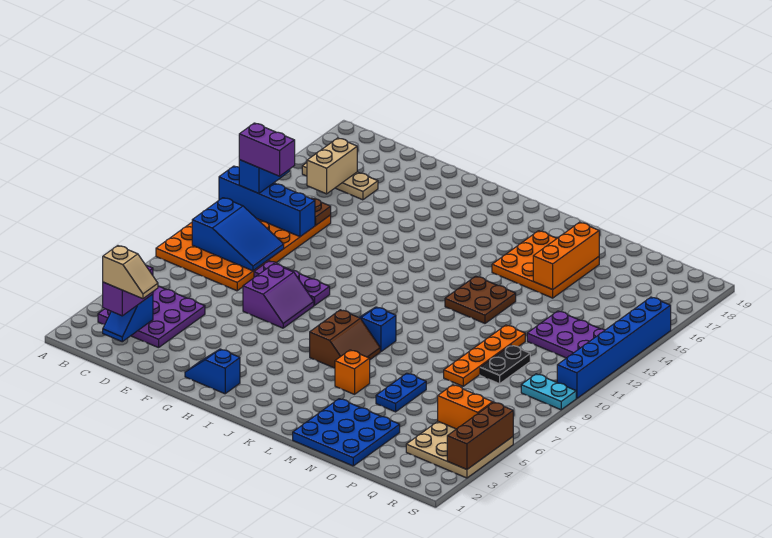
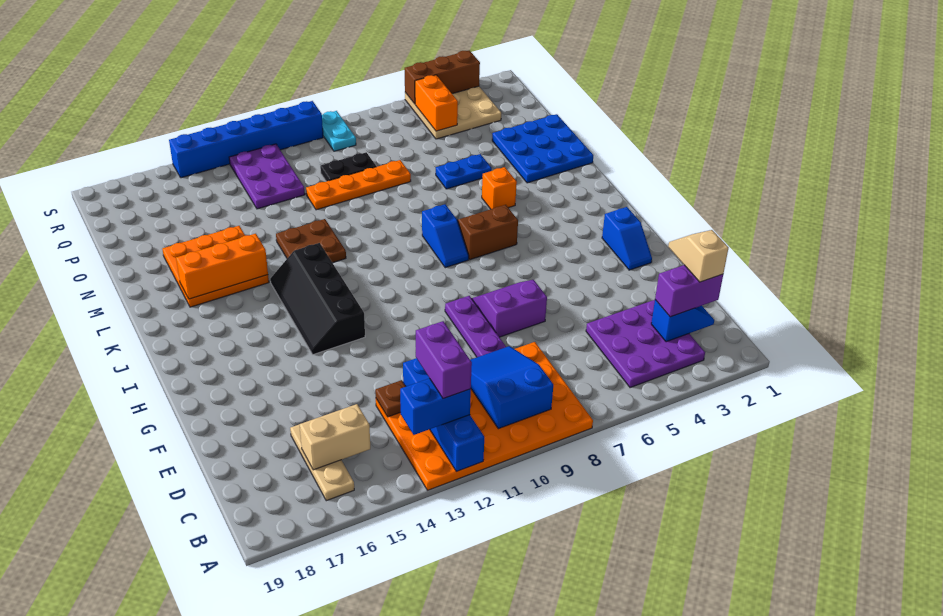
none -> black 2x4 slope [270,243,365,355]
orange 1x3 brick [533,222,599,290] -> orange 1x3 brick moved to [176,234,268,299]

